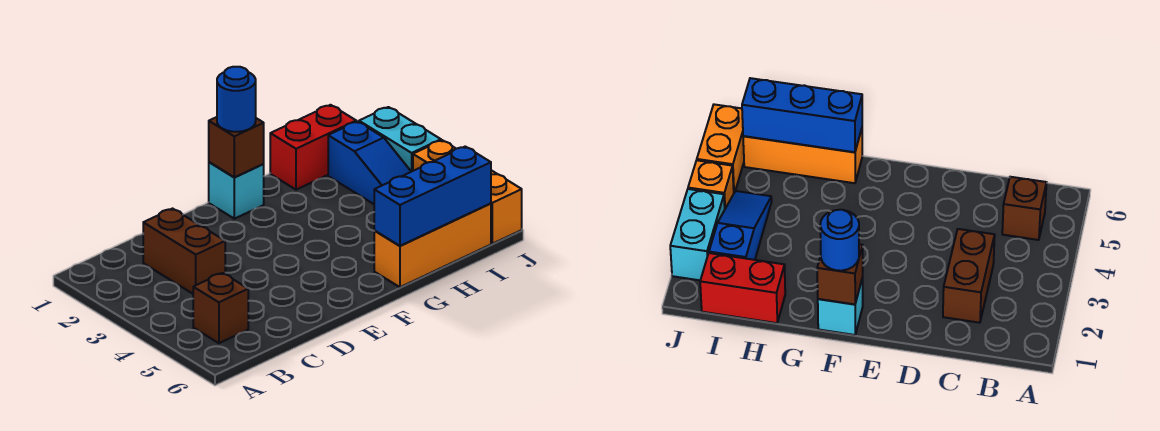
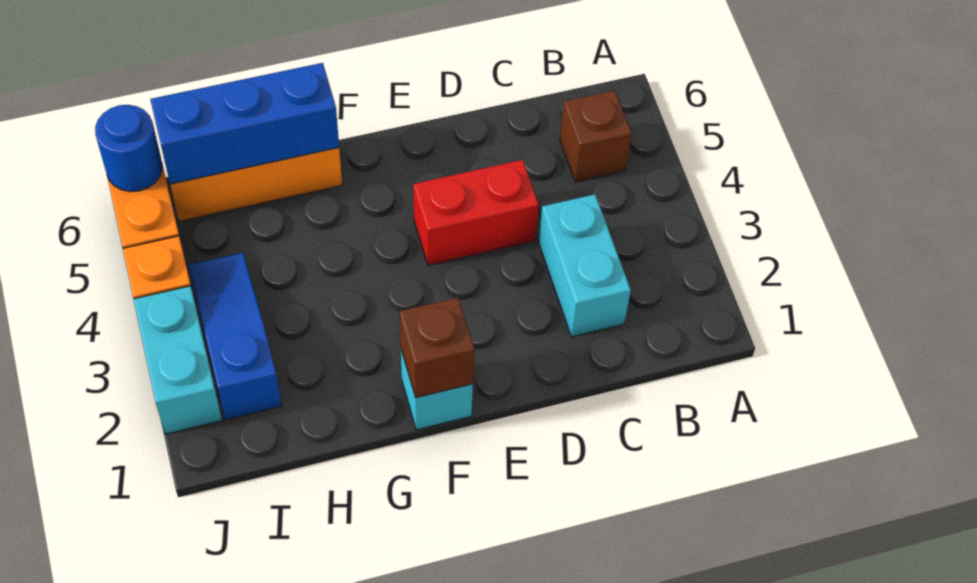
brown 1x2 brick [143,209,225,294] -> cyan 1x2 brick [539,194,631,337]
blue 1x1 round brick [217,67,256,132] -> blue 1x1 round brick moved to [95,105,162,192]
red 1x2 brick [270,105,356,190] -> red 1x2 brick moved to [413,160,539,265]

